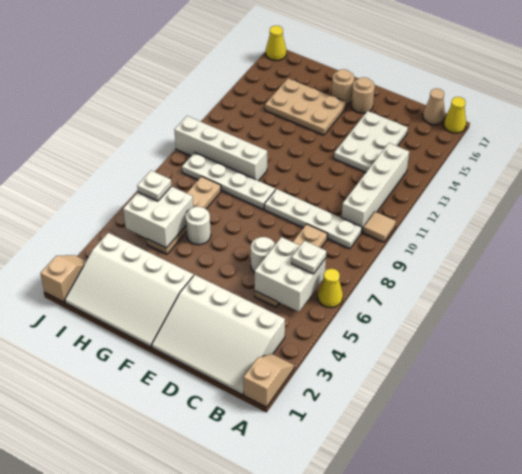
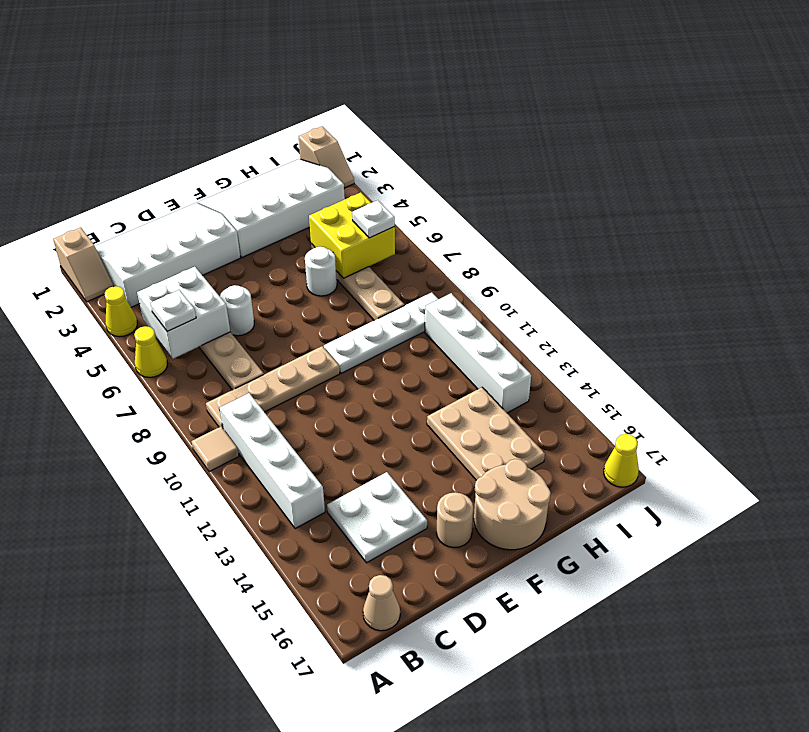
yellow 1x1 cone [444,97,466,133] -> yellow 1x1 cone moved to [104,286,137,337]
white 1x4 plate [264,189,362,249] -> tan 1x4 plate [206,346,340,428]
white 2x3 plate [334,111,408,172] -> white 2x2 plate [327,472,427,563]
tan 2x3 plate [265,78,346,135] -> tan 2x3 plate turned to [427,387,545,480]
tan 1x1 round brick [332,69,354,105] -> tan 2x2 round brick [474,459,551,550]
white 1x4 brick [174,116,267,181] -> white 1x4 brick turned to [425,293,531,413]
white 2x2 brick [123,186,193,248] -> yellow 2x2 brick [309,192,395,278]

